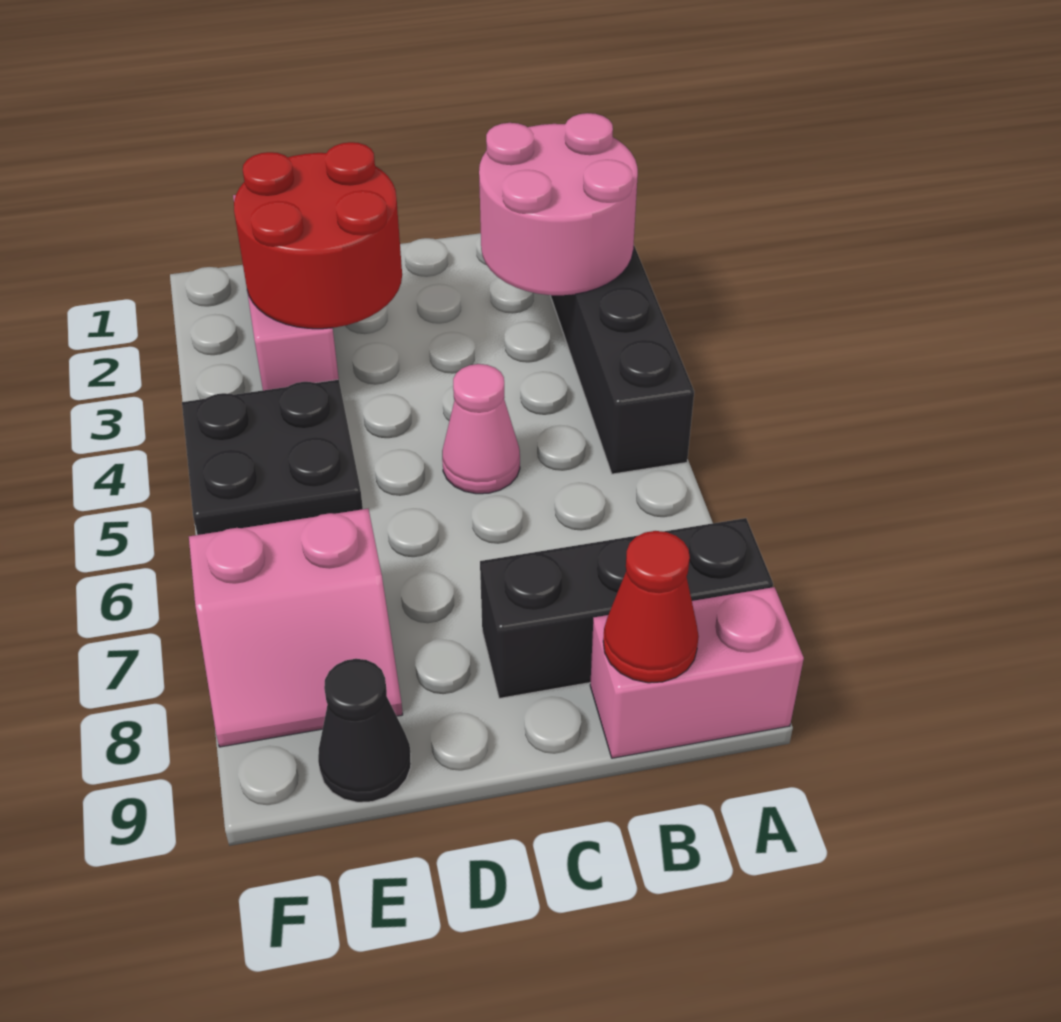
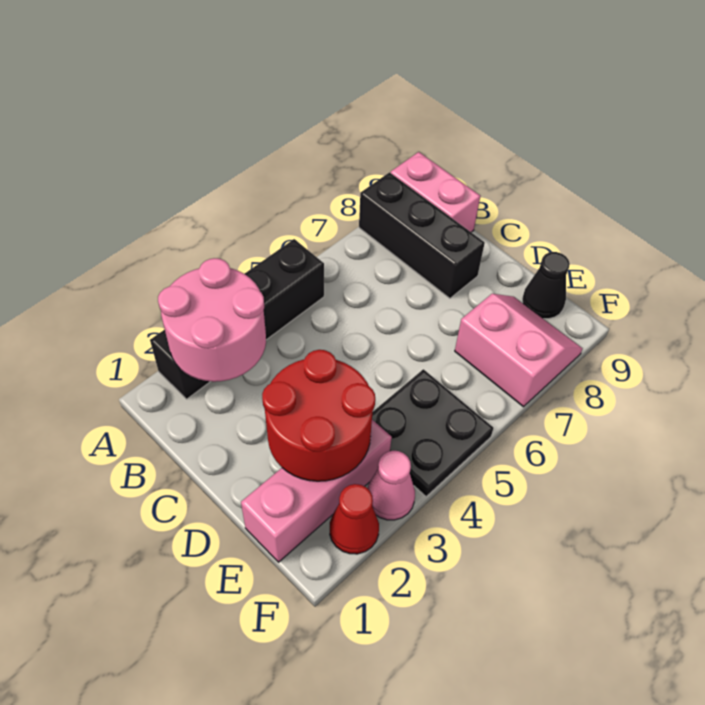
red 1x1 cone [603,531,699,683] -> red 1x1 cone moved to [330,484,379,554]
pink 1x1 cone [442,364,520,494] -> pink 1x1 cone moved to [367,451,415,520]

